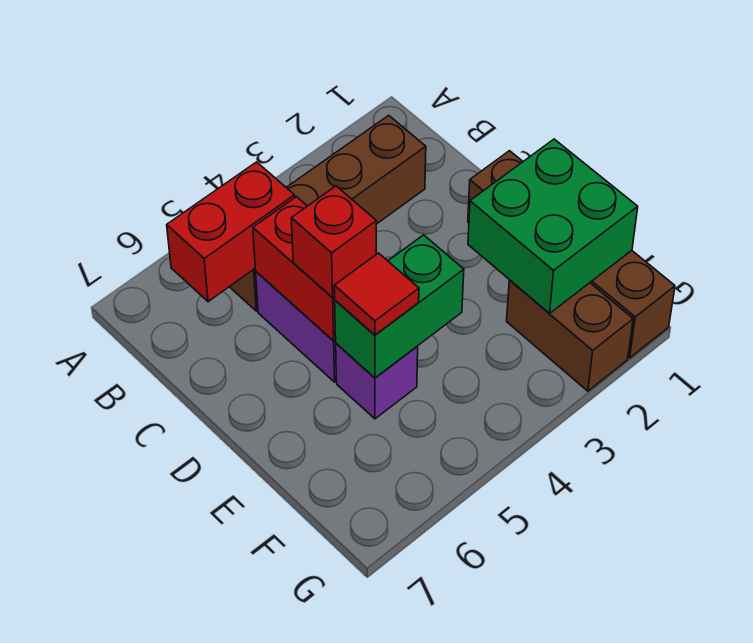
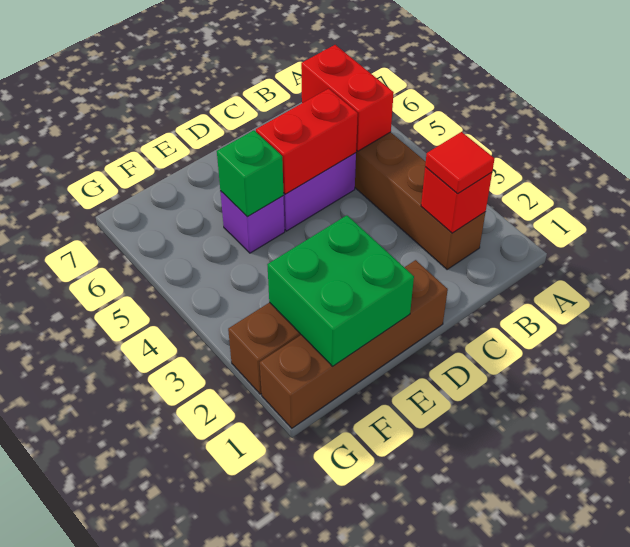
red 1x1 brick [291,186,376,298] -> red 1x1 brick moved to [421,167,492,233]
green 1x2 brick [335,235,464,378] -> green 1x1 brick [217,130,284,217]
red 1x1 tile [334,253,419,335] -> red 1x1 tile moved to [425,132,494,194]

